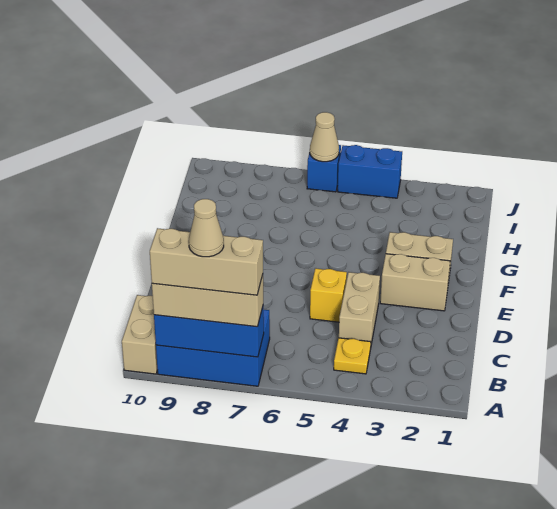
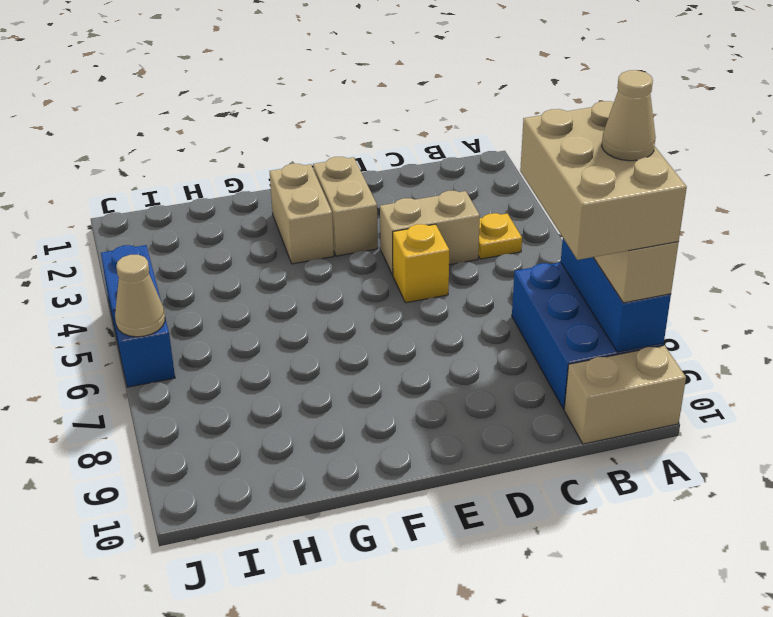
tan 1x3 brick [150,228,263,295] -> tan 2x3 brick [520,101,687,260]

